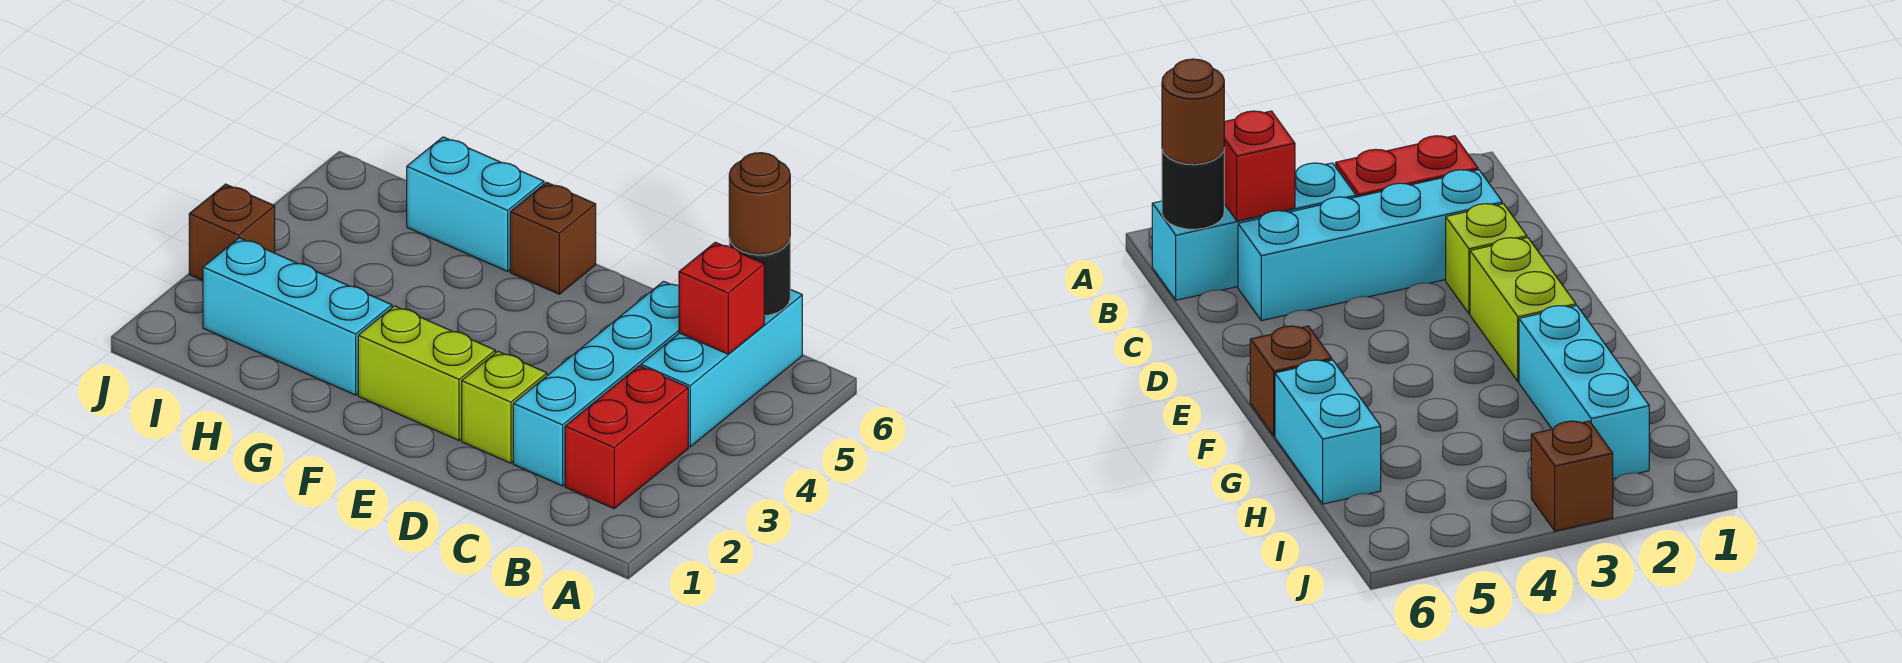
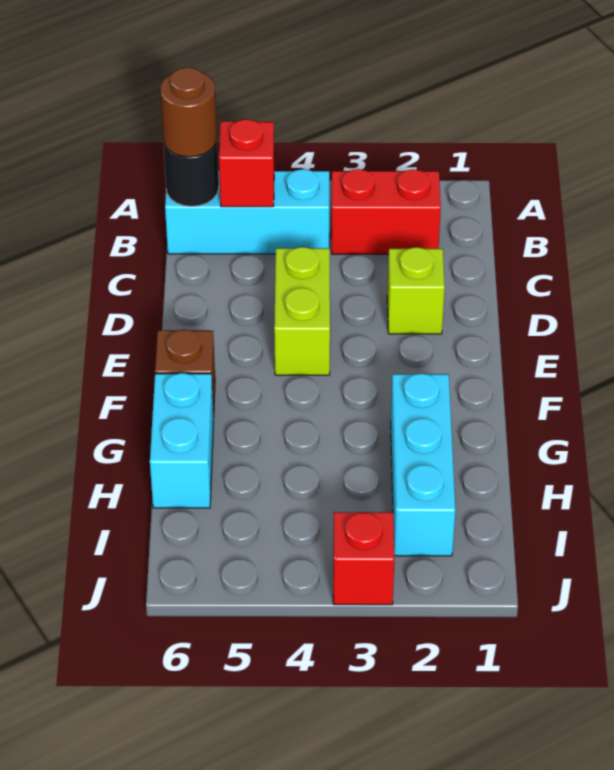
cyan 1x4 brick [513,281,679,486] -> none
lime 1x2 brick [358,306,495,440] -> lime 1x2 brick moved to [274,247,330,375]
brown 1x1 brick [189,184,275,280] -> red 1x1 brick [333,512,394,605]

